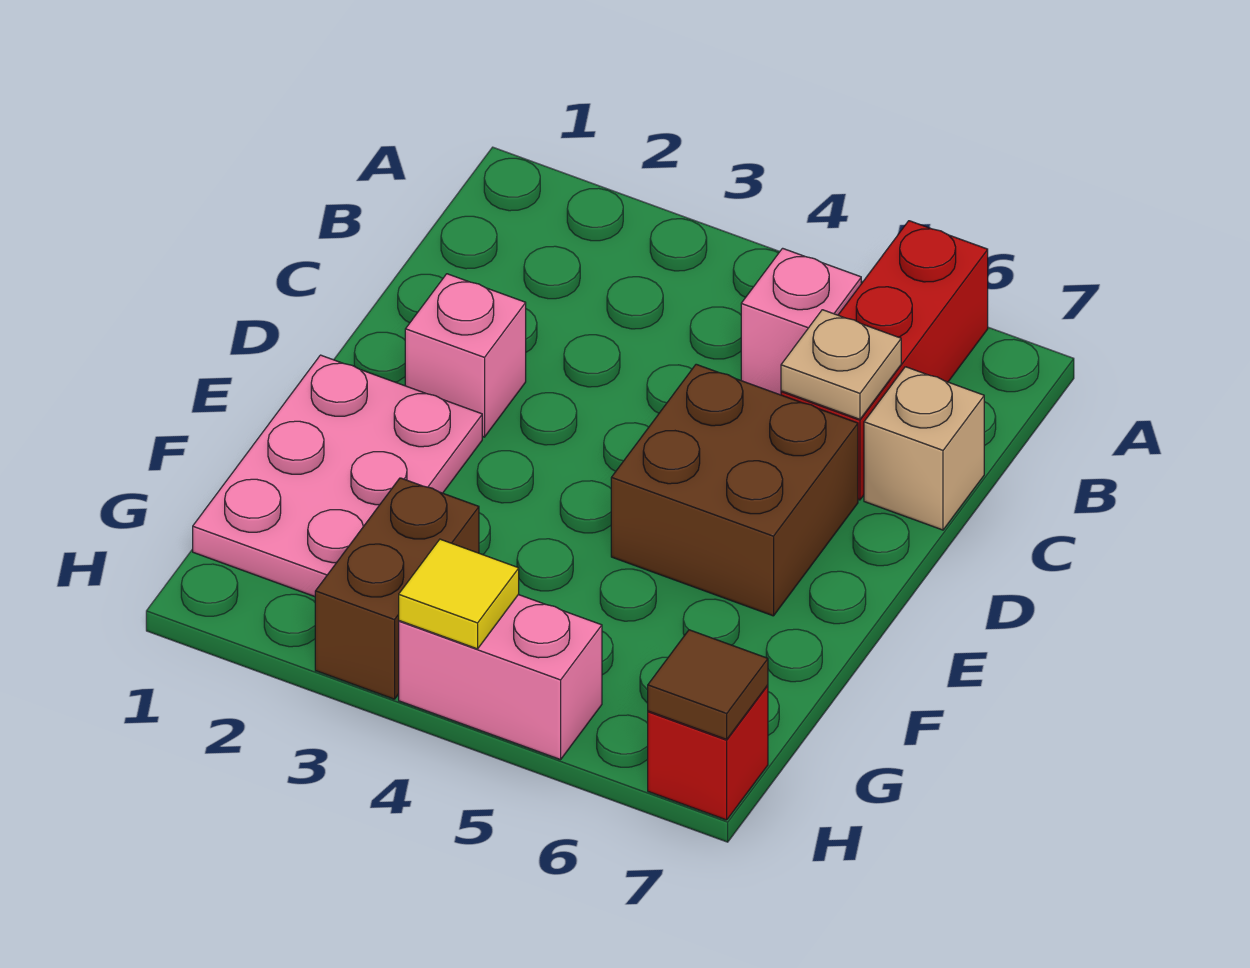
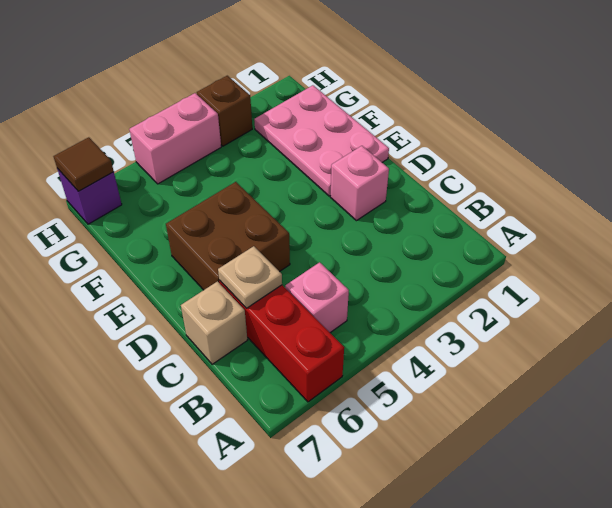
brown 1x2 brick [315,478,479,699] -> brown 1x1 brick [197,76,252,146]
yellow 1x1 tile [399,539,519,649] -> none
red 1x1 brick [648,685,768,820] -> purple 1x1 brick [57,168,122,224]

